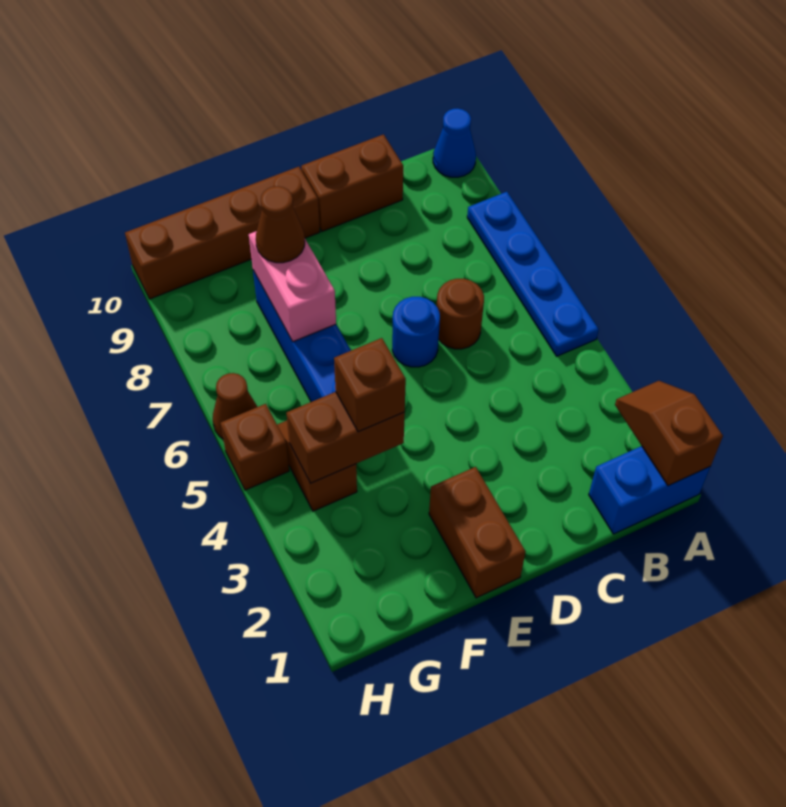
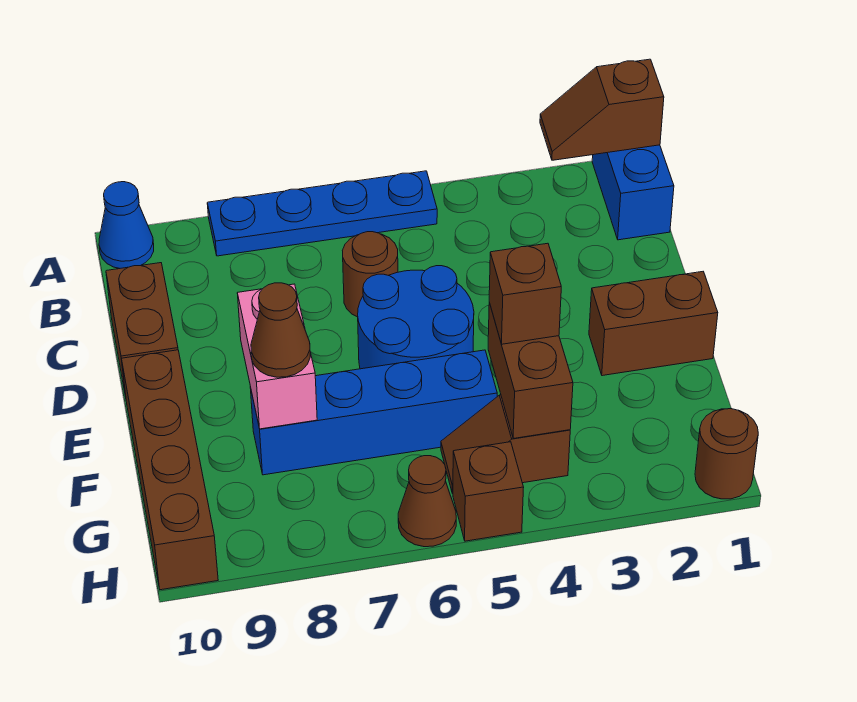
blue 1x1 round brick [392,297,440,367] -> blue 2x2 round brick [358,266,474,369]
pink 1x2 brick [249,231,336,342] -> pink 1x2 brick turned to [237,284,317,429]
none -> brown 1x1 round brick [695,409,758,499]

